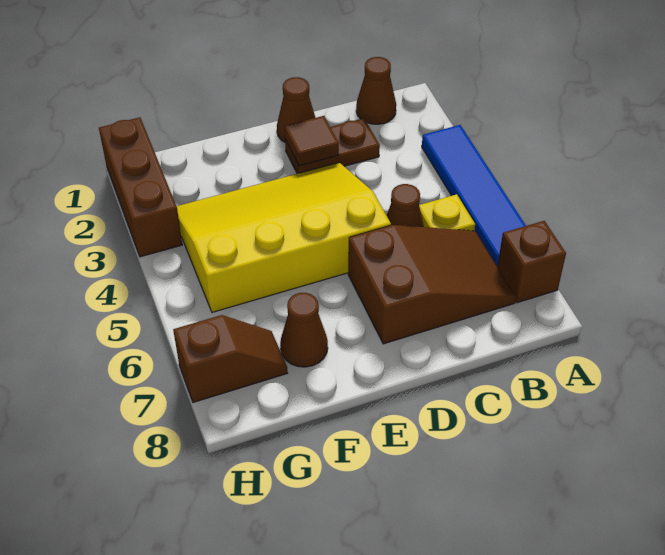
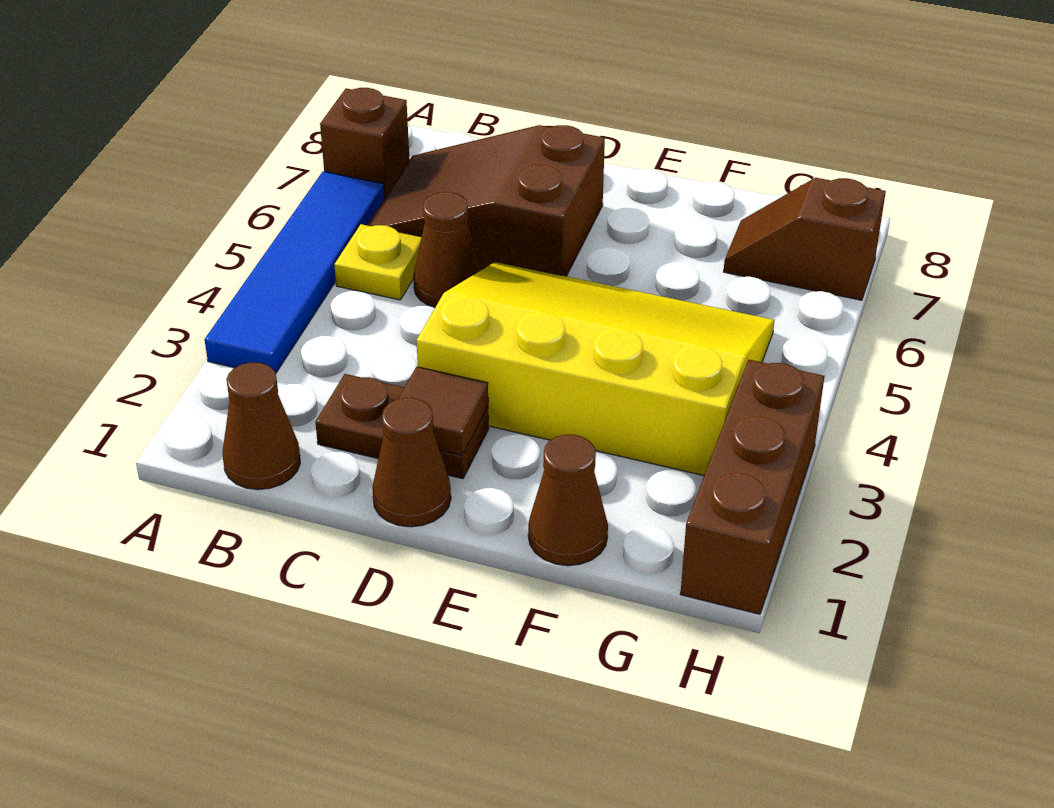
yellow 3x4 slope [177,162,391,312] -> yellow 3x4 slope turned to [416,262,775,475]
brown 1x1 cone [280,293,328,367] -> brown 1x1 cone moved to [528,435,608,566]

